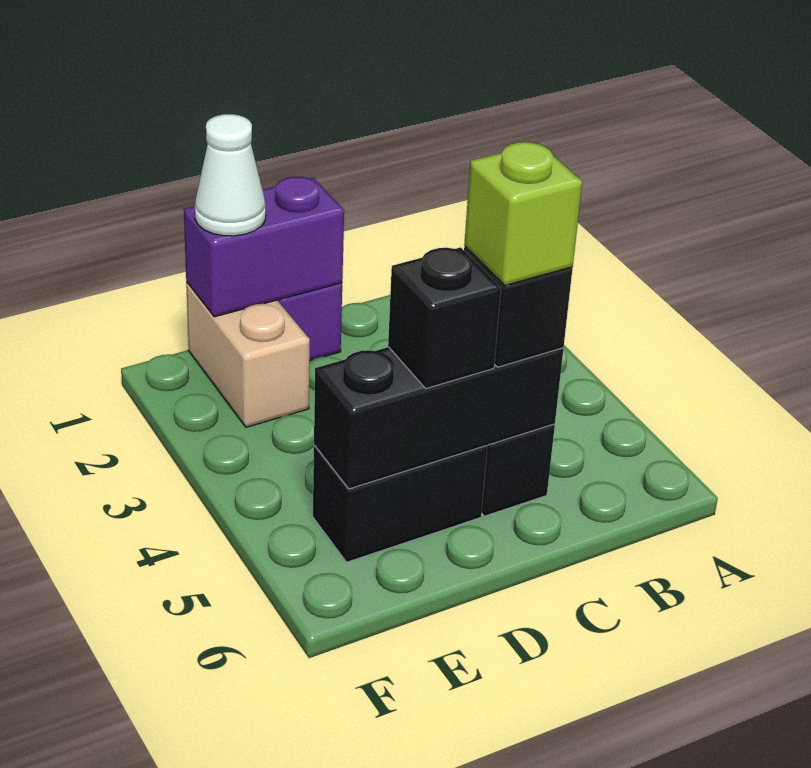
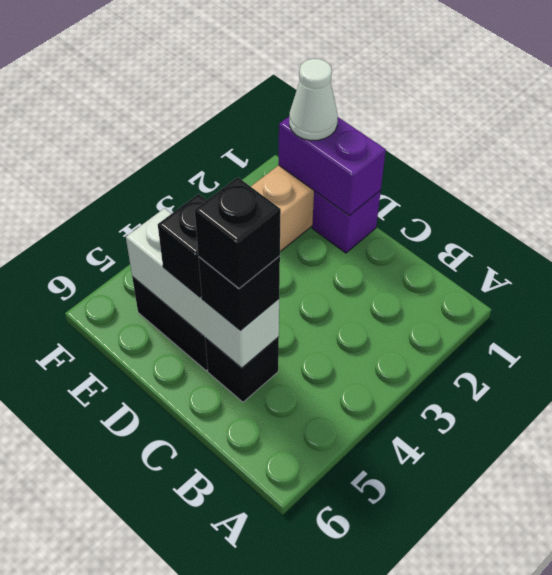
black 1x3 brick [314,347,563,489] -> white 1x3 brick [126,208,279,368]
lime 1x1 brick [464,142,582,285] -> black 1x1 brick [195,177,281,288]

